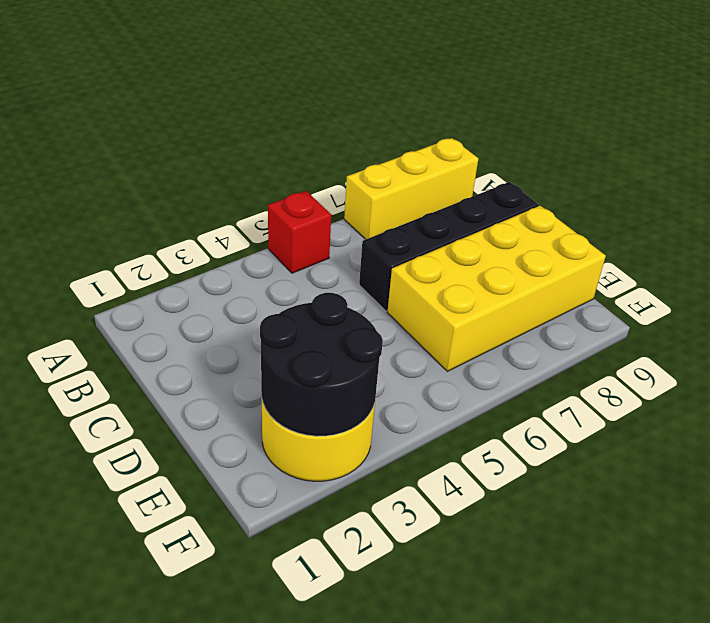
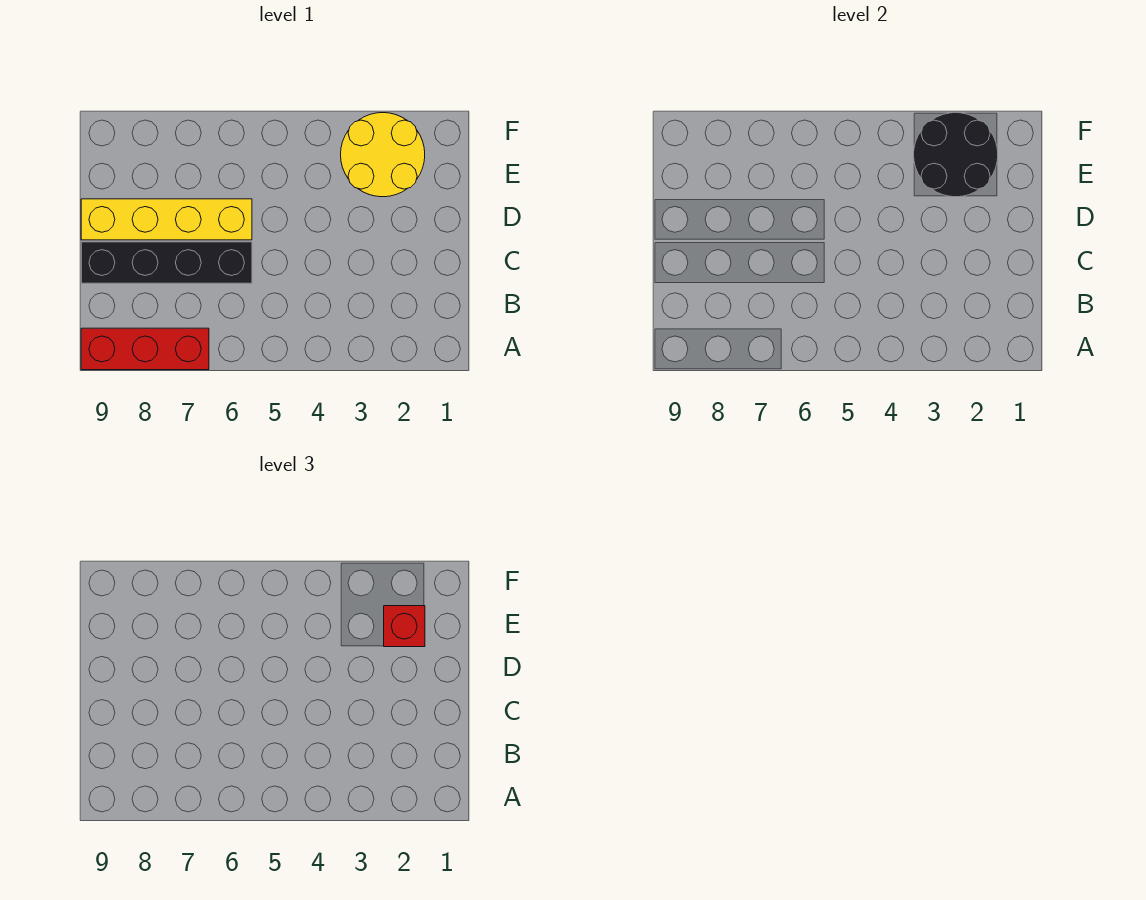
red 1x1 brick [268,191,331,273] -> red 1x1 brick moved to [384,606,425,647]
yellow 1x3 brick [344,138,478,239] -> red 1x3 brick [81,328,209,370]
yellow 2x4 brick [387,206,606,371] -> yellow 1x4 brick [81,199,252,240]

